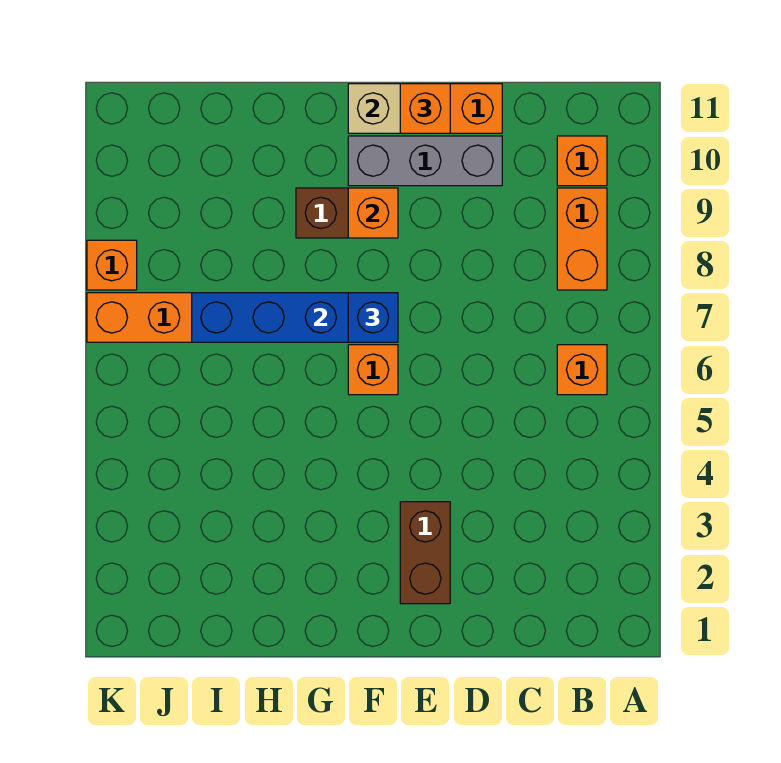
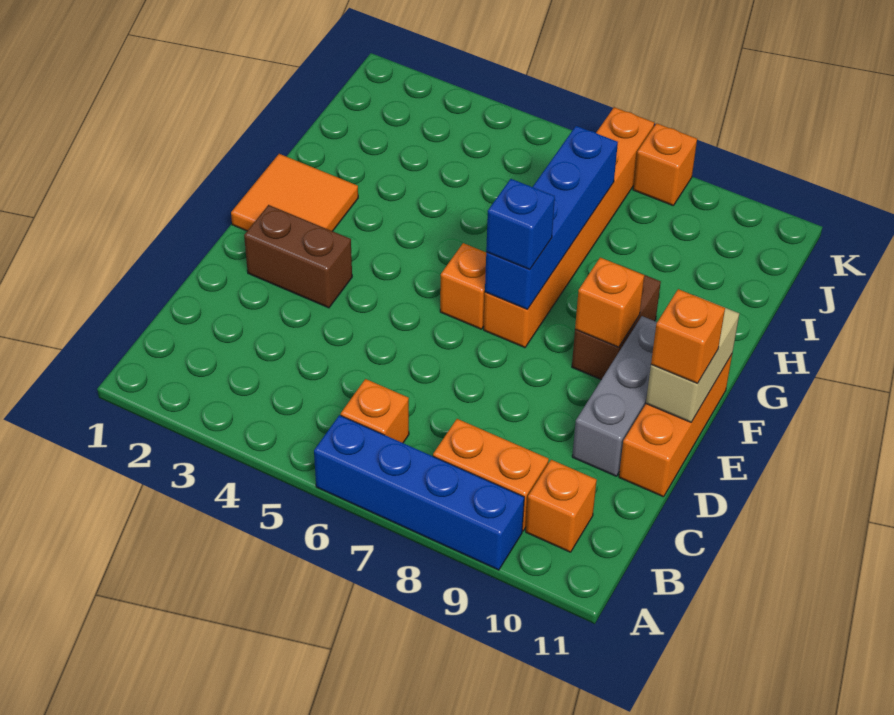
none -> blue 1x4 brick [314,415,524,570]
none -> orange 2x2 tile [231,154,358,231]

